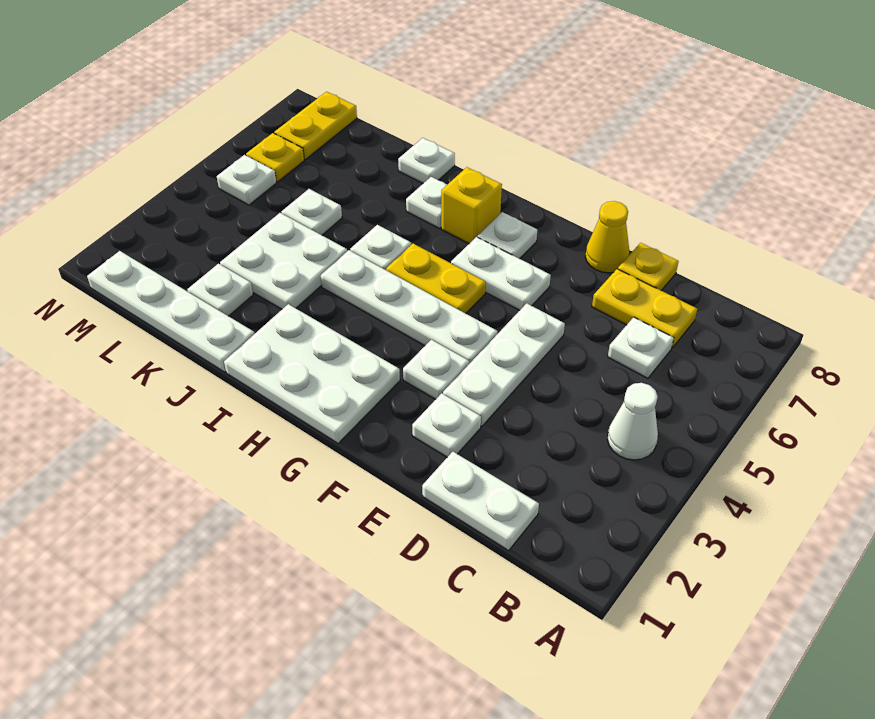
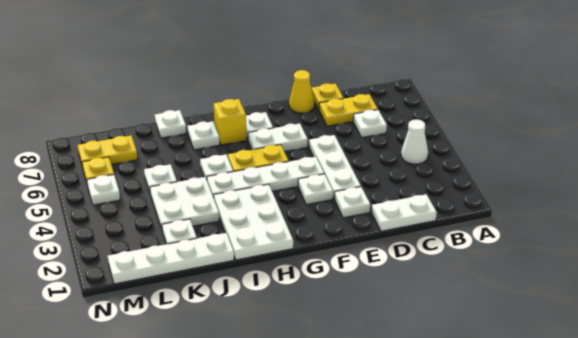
white 2x3 plate [224,304,400,443] -> white 2x3 plate turned to [214,184,293,260]
yellow 1x2 plate [274,92,357,159] -> yellow 1x2 plate turned to [78,136,138,167]

